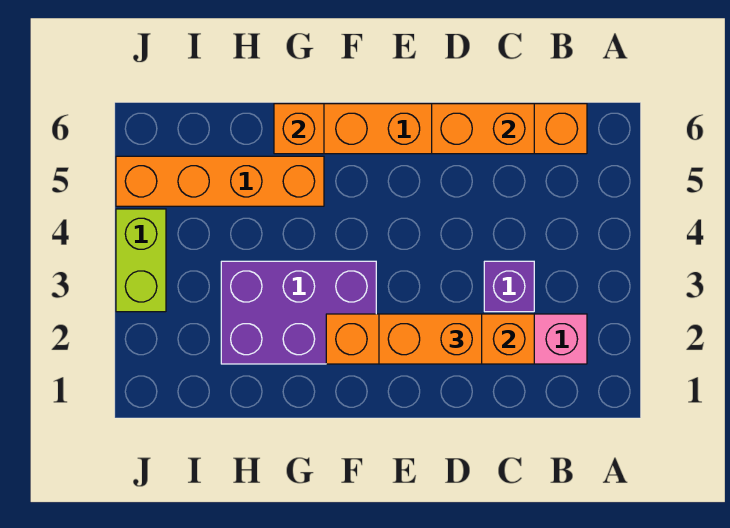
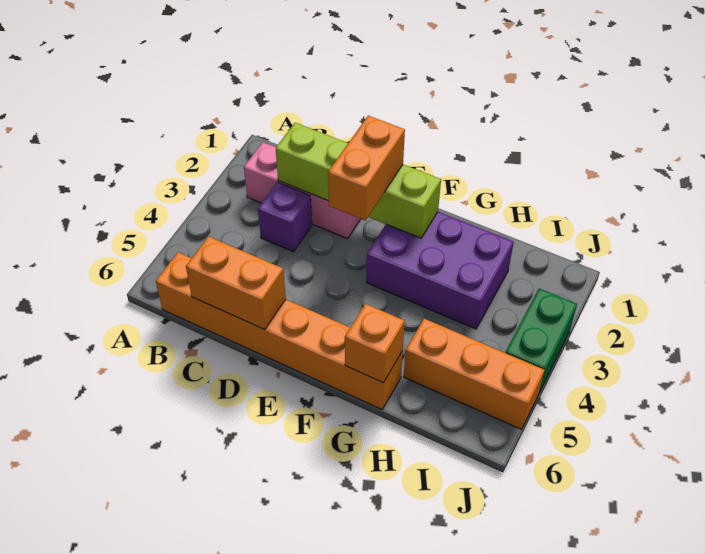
orange 1x4 brick [326,314,534,364] -> lime 1x4 brick [276,123,441,238]
orange 1x2 brick [379,314,482,364] -> orange 1x2 brick turned to [328,116,405,221]
orange 1x4 brick [116,156,324,206] -> orange 1x3 brick [404,319,545,429]
lime 1x2 brick [116,209,166,312] -> green 1x2 brick [506,288,577,395]

